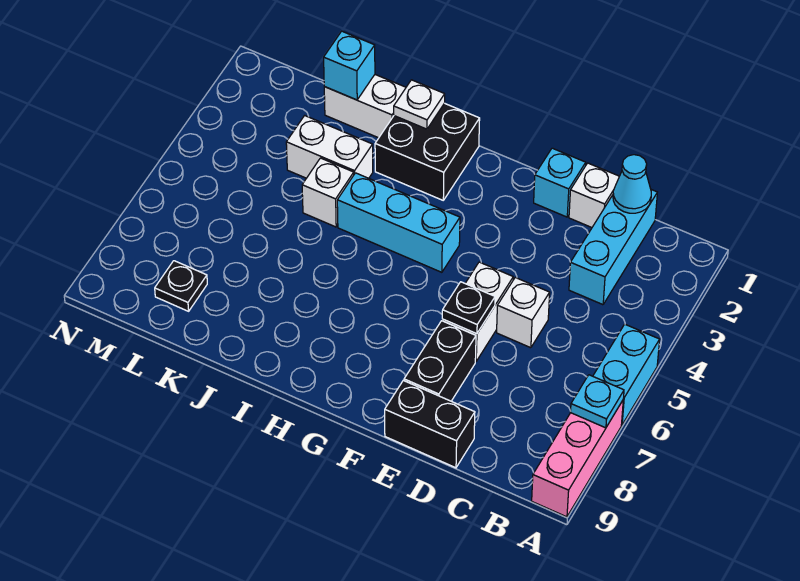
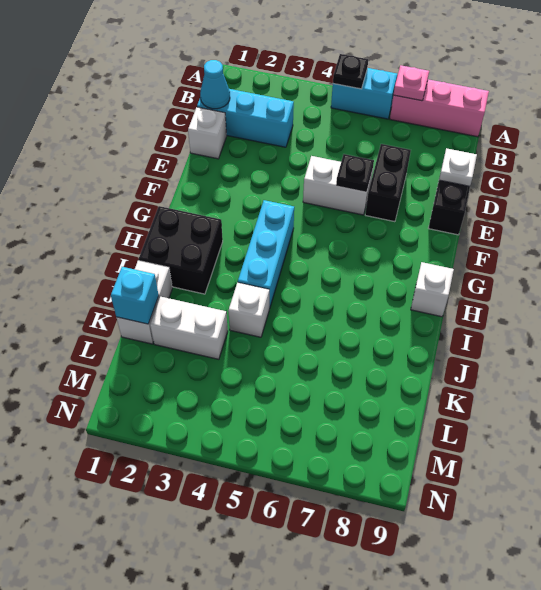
cyan 1x1 plate [570,375,624,428] -> pink 1x1 plate [394,65,429,101]
white 1x1 brick [497,278,550,348] -> white 1x1 brick moved to [411,262,454,317]
cyan 1x1 brick [534,148,586,217] -> none
black 1x2 brick [404,321,476,401] -> black 1x2 brick turned to [365,144,411,222]
white 1x1 plate [394,80,445,129] -> white 1x1 plate moved to [439,148,477,186]
white 1x2 brick [286,116,373,178] -> white 1x2 brick turned to [150,297,228,359]
black 1x1 plate [155,261,207,311] -> black 1x1 plate moved to [333,54,368,89]

